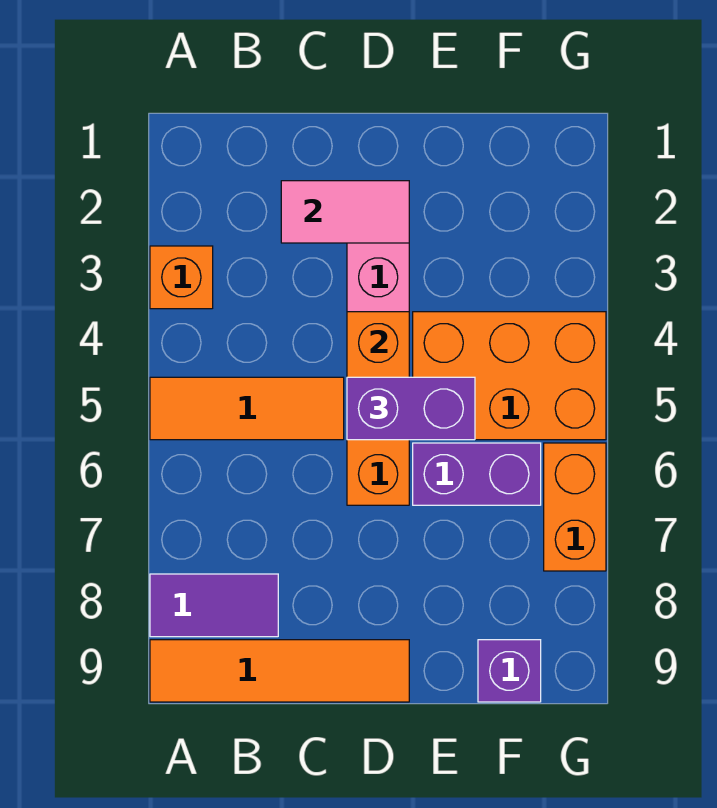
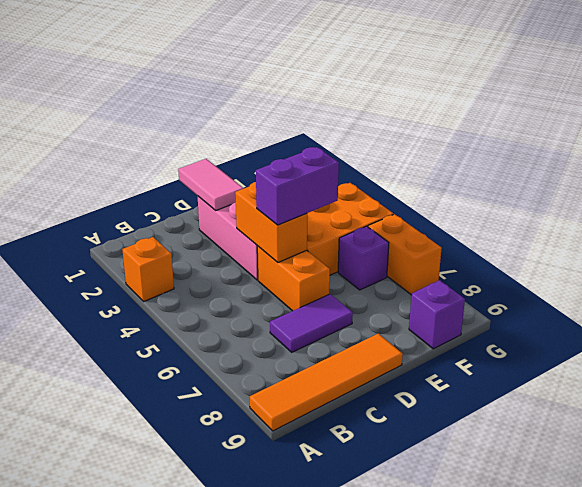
orange 1x3 tile [150,377,344,440] -> none
purple 1x2 tile [150,574,278,637] -> purple 1x2 tile moved to [270,294,353,352]
pink 1x2 tile [281,181,409,243] -> pink 1x2 tile turned to [178,159,244,211]
purple 1x2 brick [413,443,541,505] -> purple 1x1 brick [338,226,389,290]

